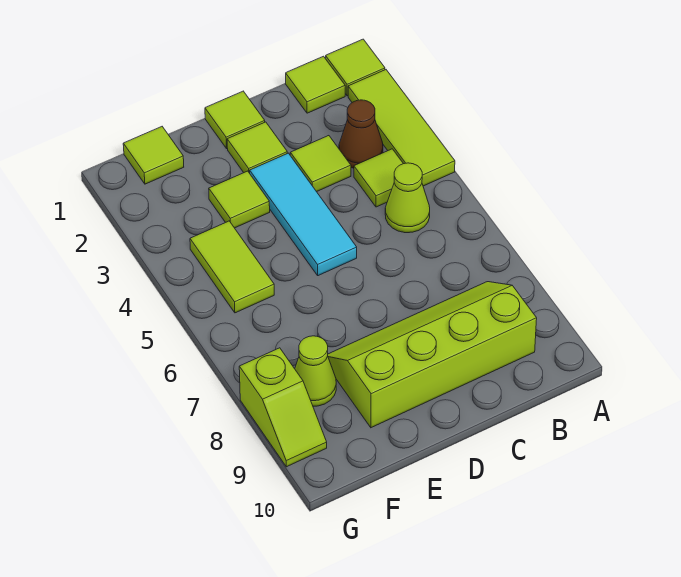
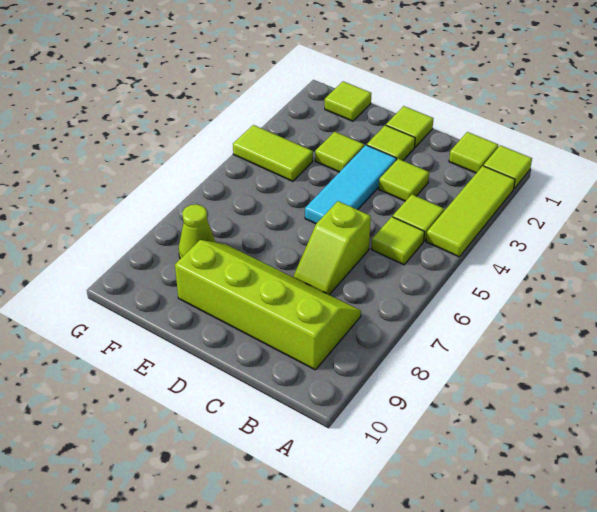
brown 1x1 cone [339,100,383,168] -> none
lime 1x1 cone [385,163,430,233] -> lime 1x1 tile [371,217,424,265]
lime 1x2 tile [190,221,274,313] -> lime 1x2 tile turned to [233,125,313,181]
lime 1x2 slope [239,348,327,467] -> lime 1x2 slope moved to [294,201,371,295]

